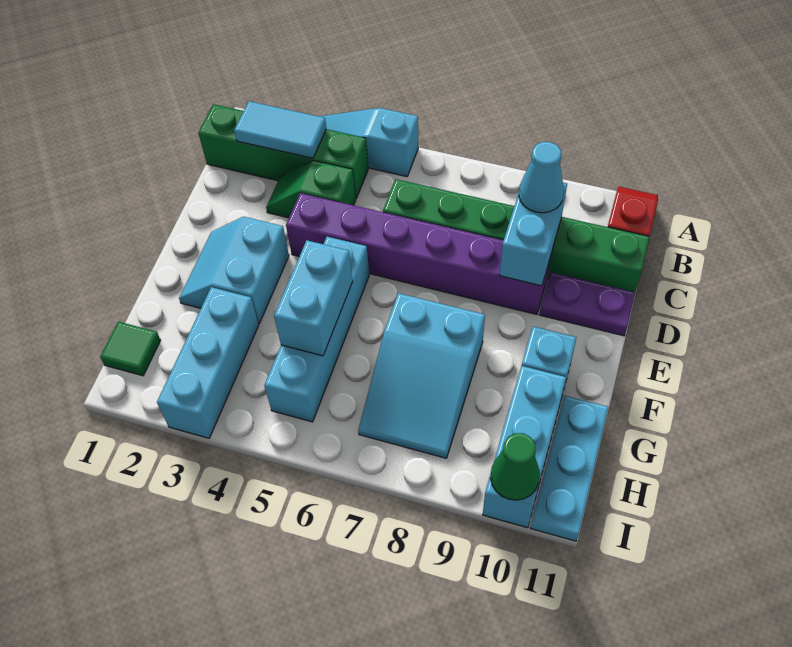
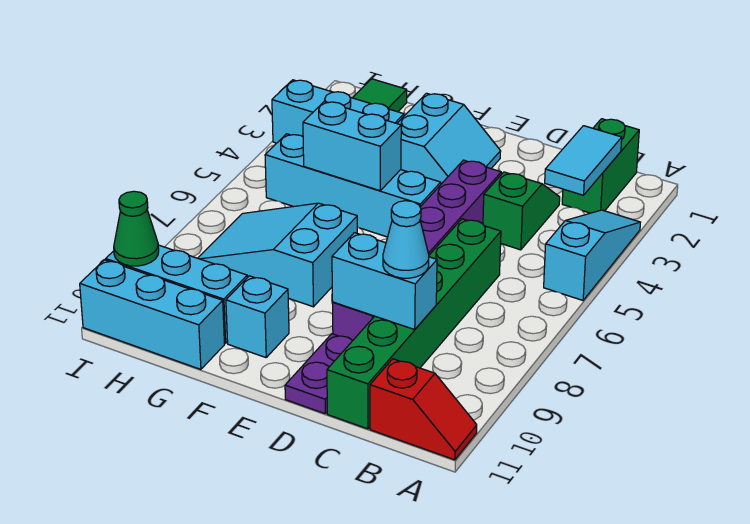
green 1x4 brick [198,104,368,198] -> green 1x2 brick [562,119,639,213]
cyan 2x2 slope [179,217,289,323] -> cyan 2x2 slope turned to [397,93,501,184]
cyan 1x3 plate [531,396,608,541] -> cyan 1x3 brick [80,260,225,369]

